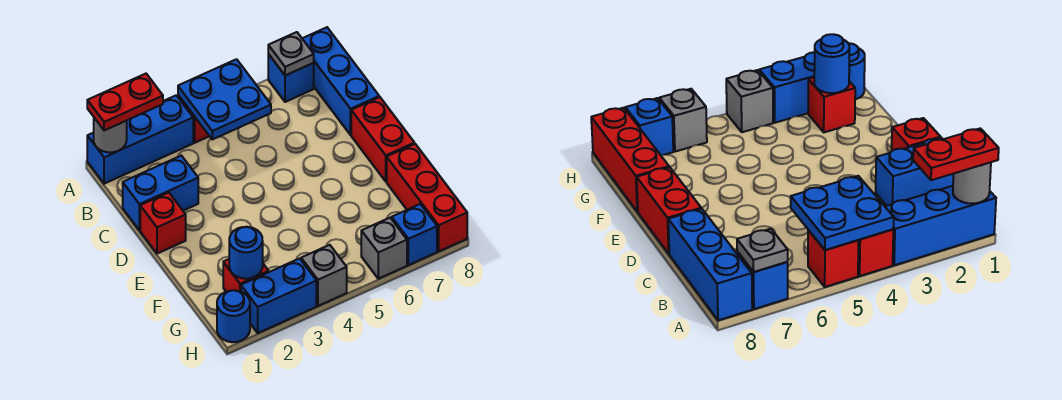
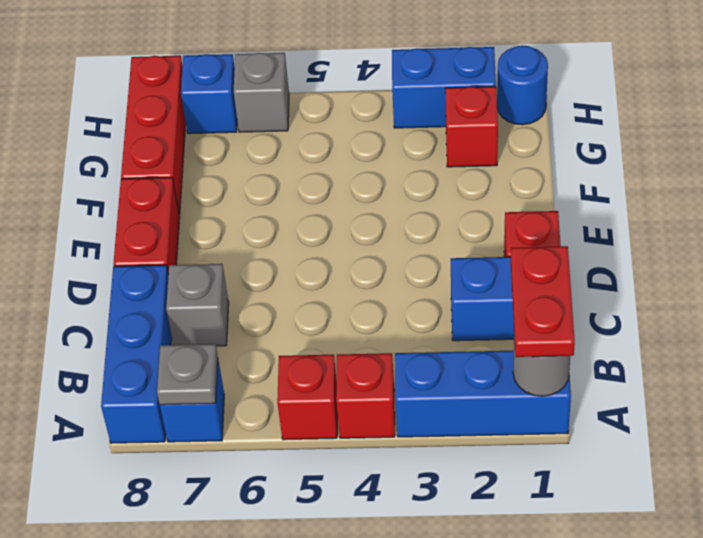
red 1x2 plate [87,74,163,131] -> red 1x2 plate turned to [511,246,575,357]
blue 2x2 plate [178,59,271,139] -> none
blue 1x1 round brick [229,227,263,279] -> none
grey 1x1 brick [301,245,347,306] -> grey 1x1 brick moved to [166,264,229,346]

